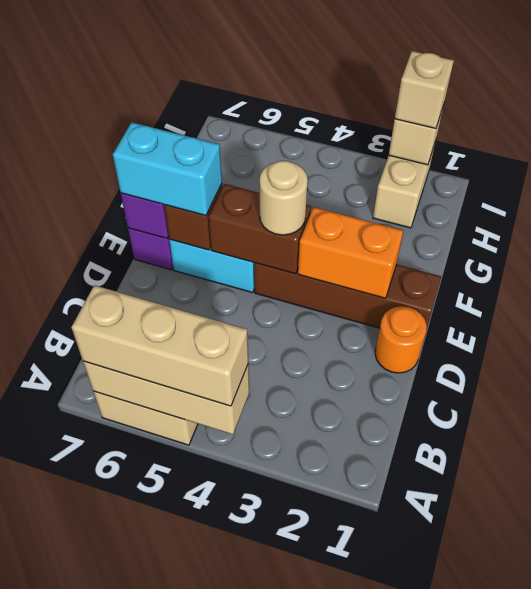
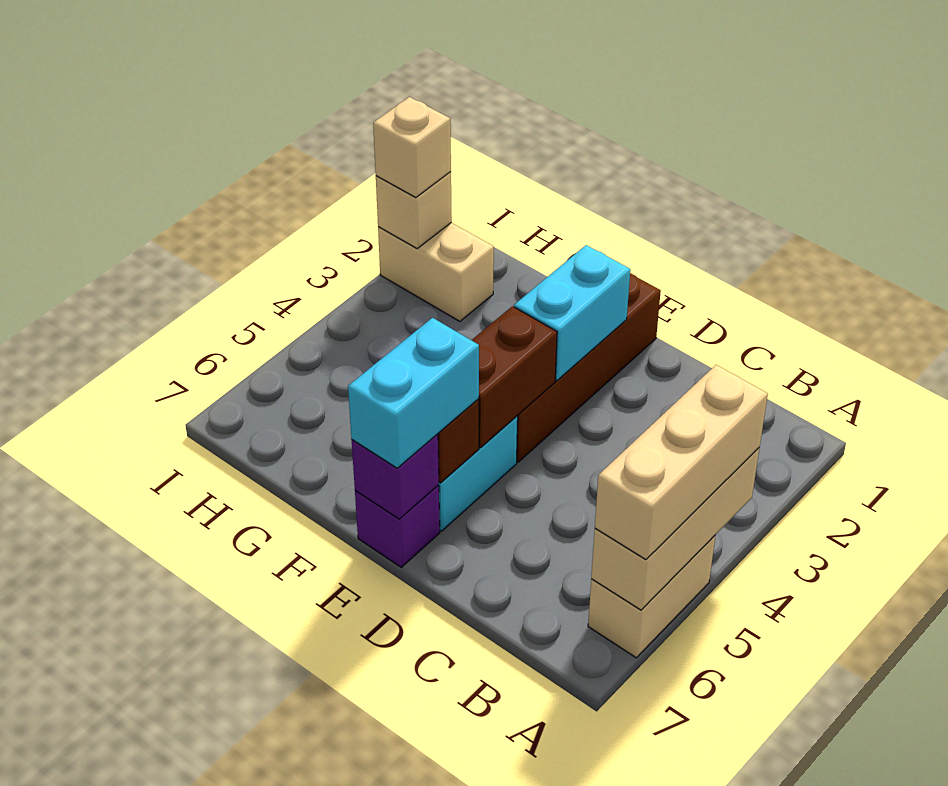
orange 1x1 round brick [375,306,427,373] -> none
orange 1x2 brick [298,207,403,298] -> cyan 1x2 brick [514,245,630,381]
tan 1x1 round brick [260,161,308,235] -> none

